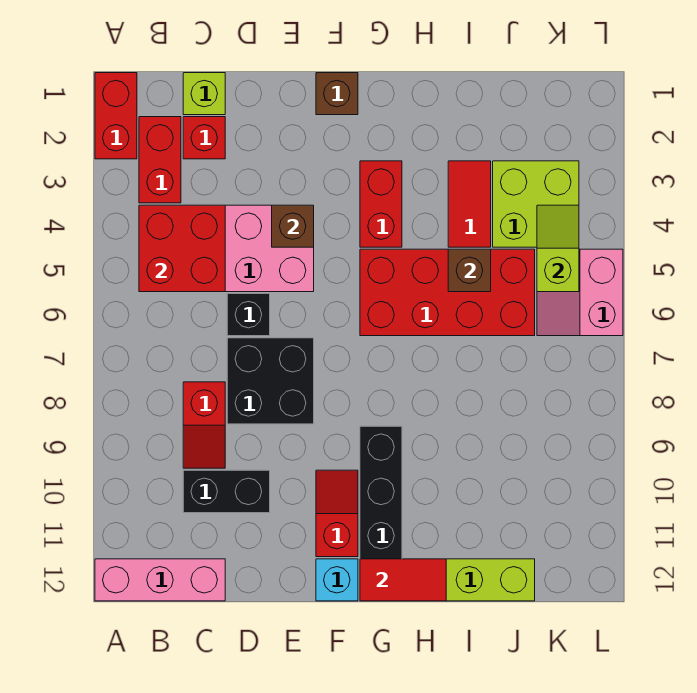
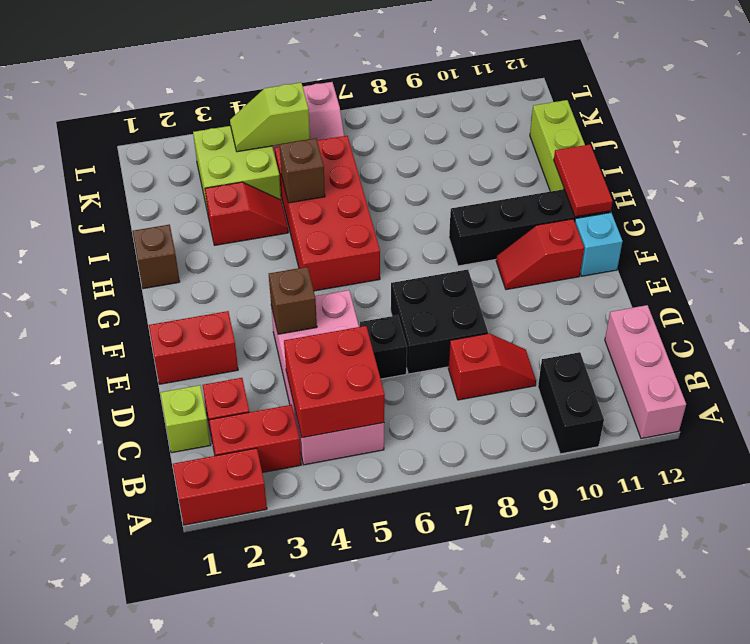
black 1x2 brick [183,470,270,513] -> black 1x2 brick moved to [538,352,604,454]
brown 1x1 brick [316,73,358,115] -> brown 1x1 brick moved to [132,225,180,289]
red 1x2 brick [360,161,402,247] -> red 1x2 brick moved to [149,311,238,384]
red 1x2 tile [448,161,491,247] -> red 1x2 slope [205,182,288,245]

